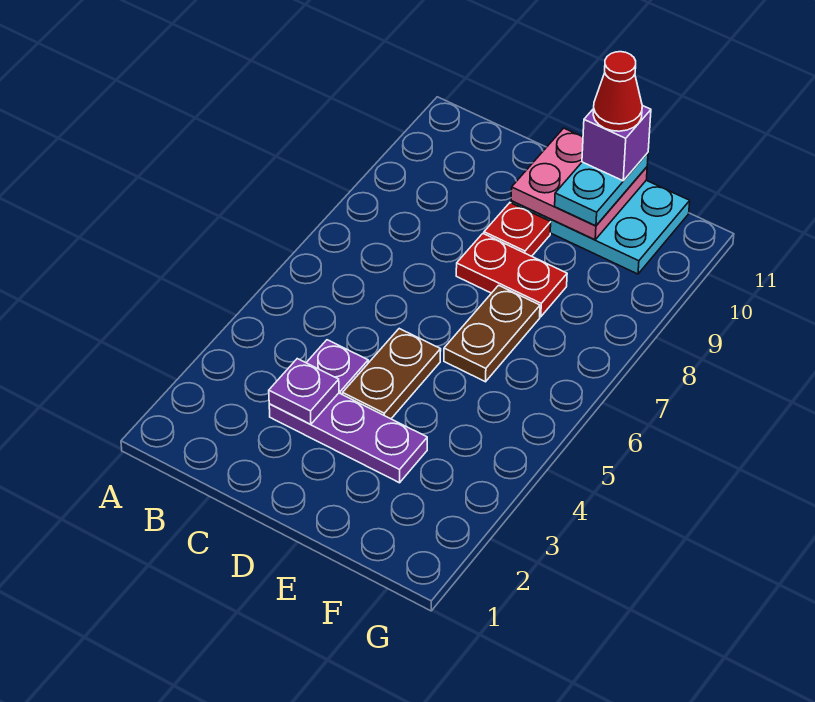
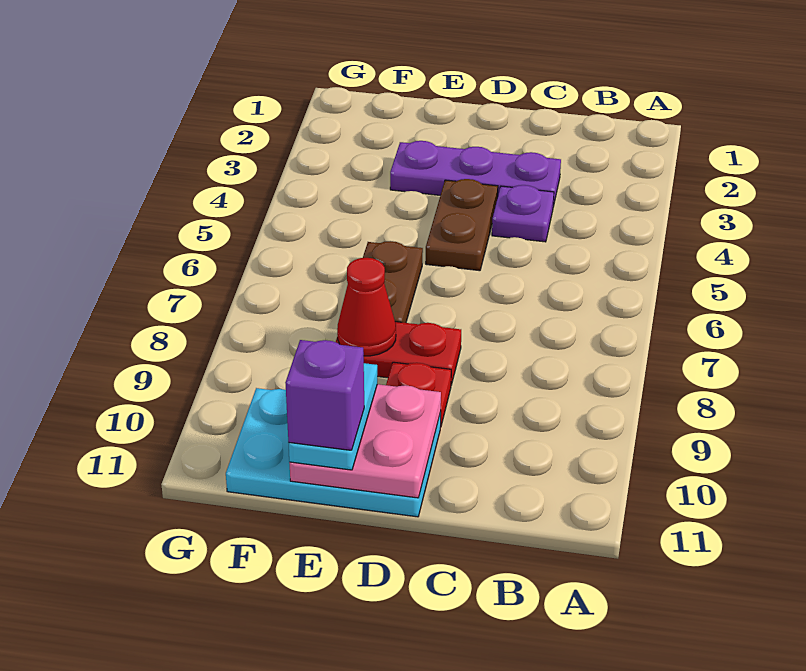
purple 1x1 plate [269,359,339,425] -> none
red 1x1 cone [593,52,642,131] -> red 1x1 cone moved to [337,258,396,356]

